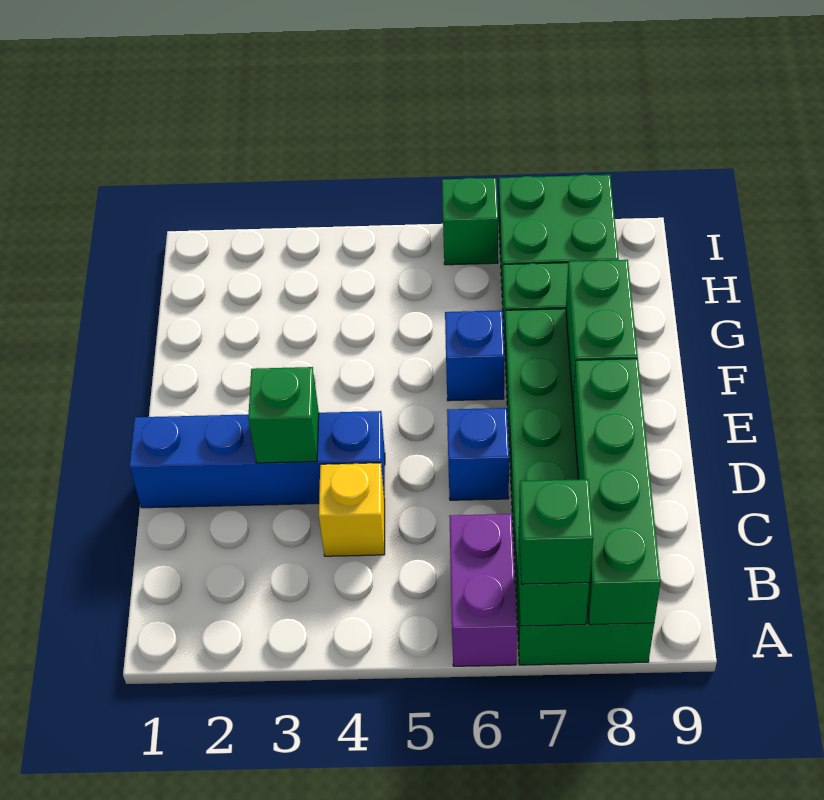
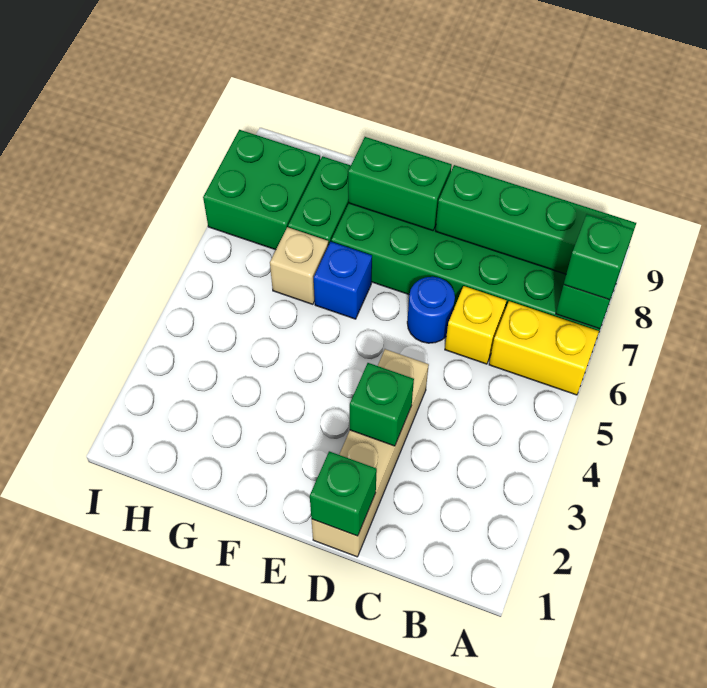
purple 1x2 brick [449,514,517,666] -> yellow 1x2 brick [489,301,599,395]
yellow 1x1 brick [319,463,385,556] -> yellow 1x1 brick moved to [445,286,507,364]
blue 1x4 brick [129,411,385,508] -> tan 1x4 brick [311,349,429,557]
blue 1x1 brick [447,408,509,500] -> blue 1x1 round brick [407,277,455,343]
none -> tan 1x1 brick [270,227,329,304]
green 1x1 brick [442,178,498,265] -> green 1x1 brick moved to [310,451,377,536]

